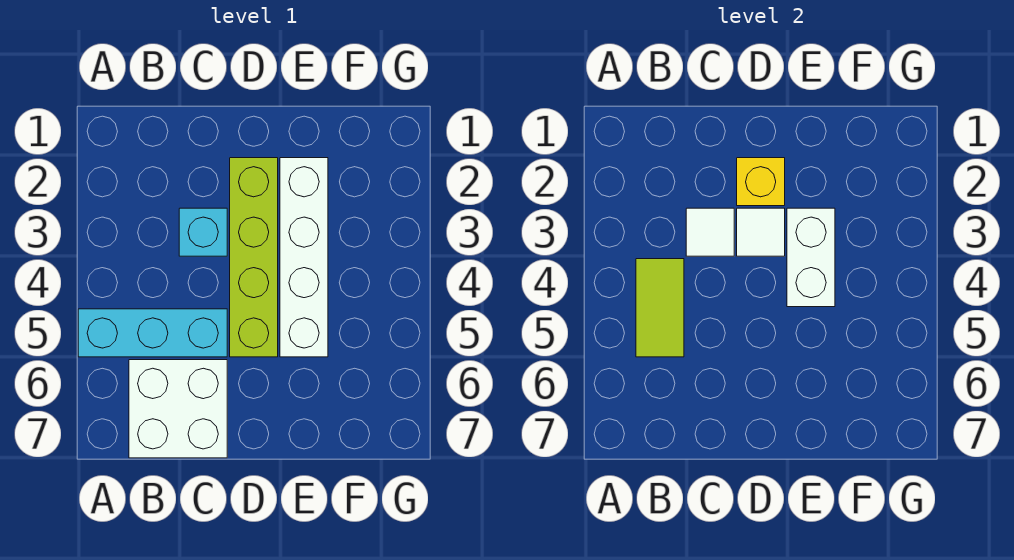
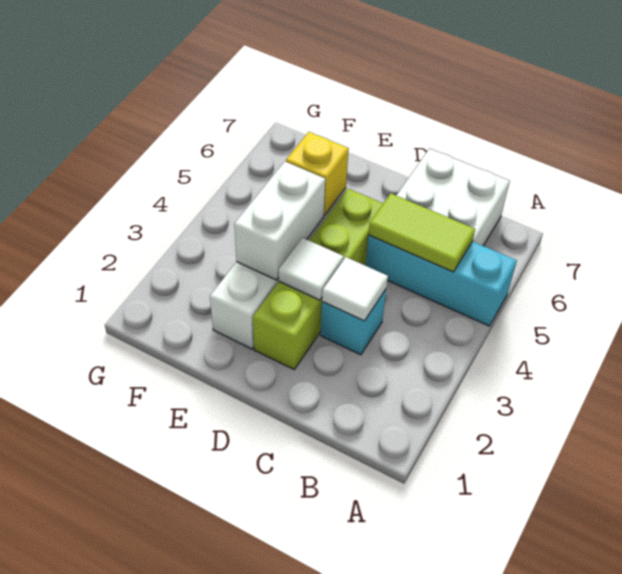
lime 1x2 tile [636,259,684,357] -> lime 1x2 tile turned to [369,193,475,272]
yellow 1x1 brick [737,158,785,206] -> yellow 1x1 brick moved to [286,132,349,215]

